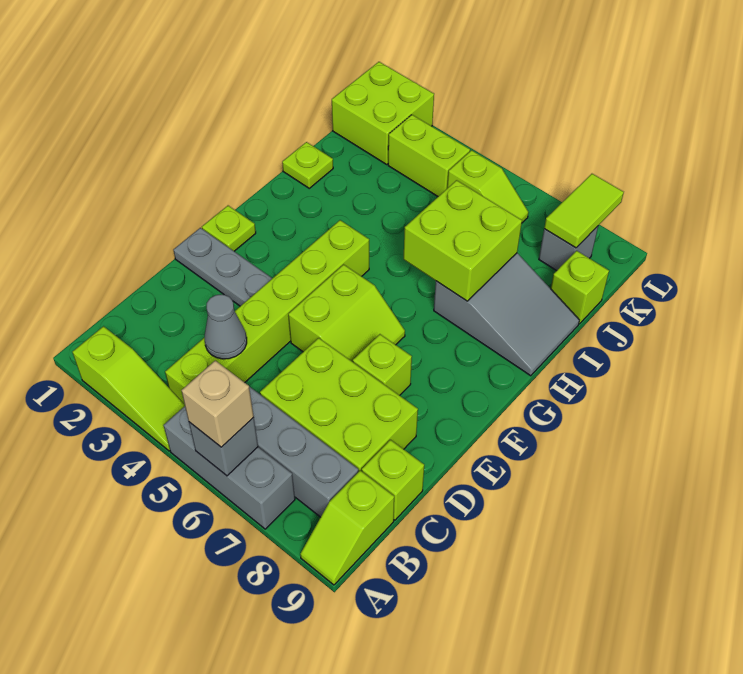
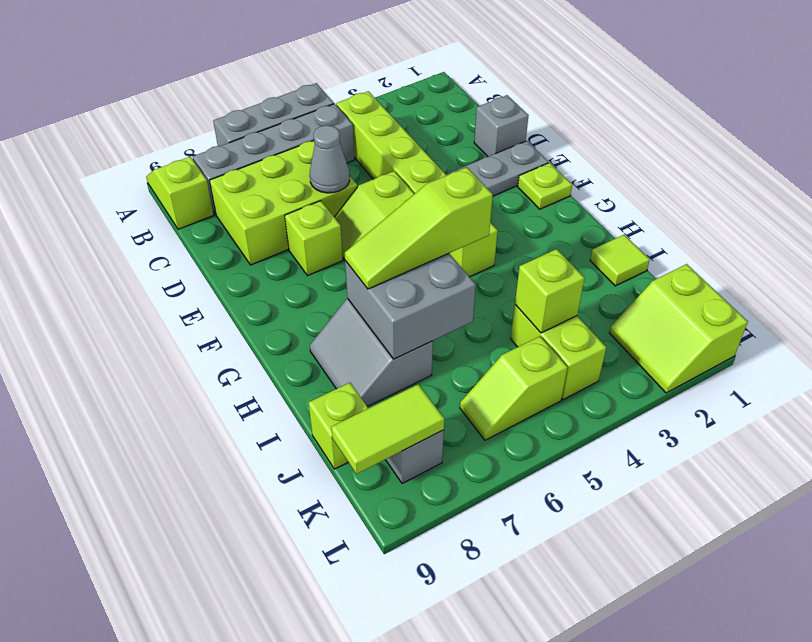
lime 1x3 slope [72,326,185,451] -> lime 1x3 slope moved to [345,167,493,289]
grey 1x1 brick [189,417,258,476] -> grey 1x1 brick moved to [474,95,529,156]
tan 1x1 brick [182,361,254,447] -> none
grey 1x1 cone [205,294,247,359] -> grey 1x1 cone moved to [310,125,350,193]
lime 1x1 brick [362,440,424,520] -> lime 1x1 brick moved to [515,249,584,333]
lime 2x2 brick [404,180,522,301] -> grey 2x2 brick [345,253,476,359]
grey 2x3 slope [434,253,579,376] -> grey 2x2 slope [310,299,433,407]
lime 1x1 plate [282,142,333,188] -> lime 1x1 tile [590,235,650,286]
lime 2x2 brick [332,62,434,164] -> lime 2x2 slope [609,264,748,393]
lime 1x2 brick [388,115,470,196] -> lime 1x2 brick turned to [511,305,606,400]
lime 1x2 tile [544,174,624,248] -> lime 1x2 tile turned to [331,384,444,474]

